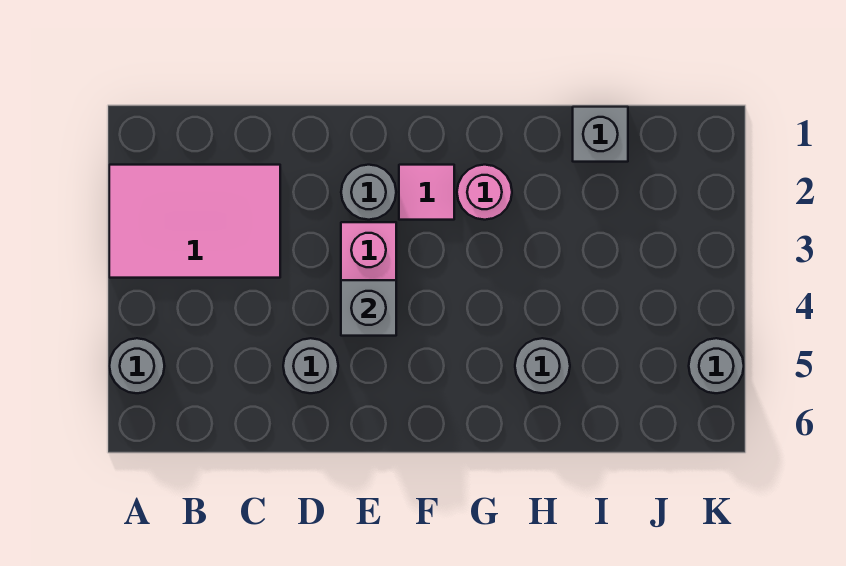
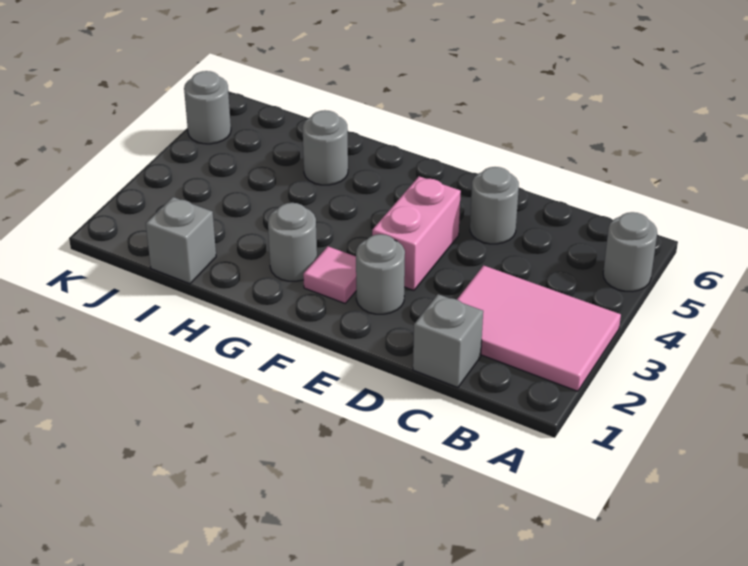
grey 1x1 brick [341,280,396,336] -> grey 1x1 brick moved to [413,294,483,387]
pink 1x1 round brick [457,165,512,220] -> grey 1x1 round brick [268,203,317,281]

